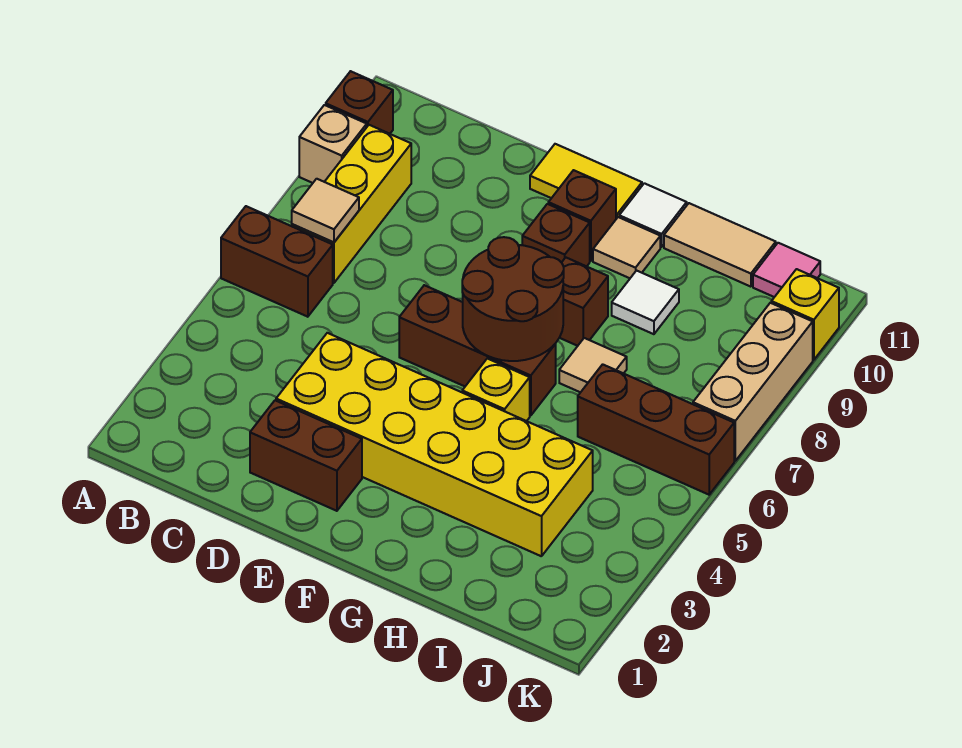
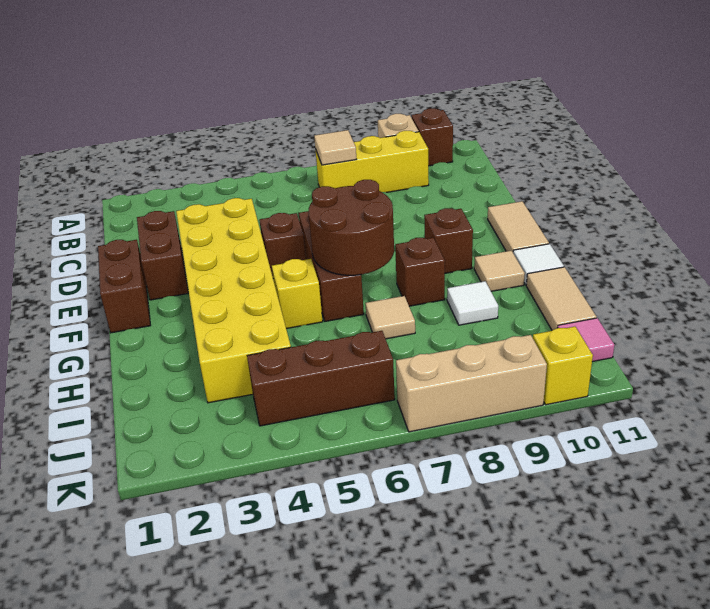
brown 1x2 brick [221,206,333,317] -> brown 1x2 brick moved to [98,240,151,333]
yellow 1x2 tile [530,144,642,219] -> tan 1x2 tile [488,201,549,252]
brown 1x1 brick [548,170,616,261] -> brown 1x1 brick moved to [260,213,306,277]
brown 1x3 brick [578,364,734,495] -> brown 1x3 brick turned to [247,331,395,426]

